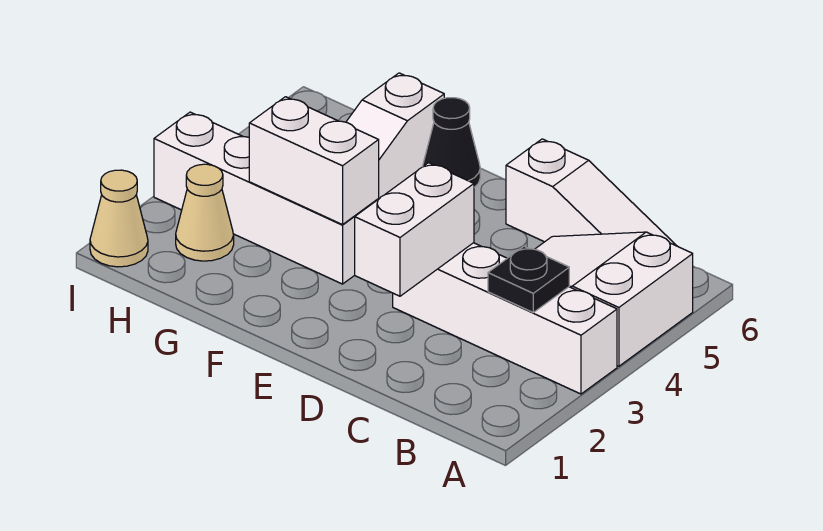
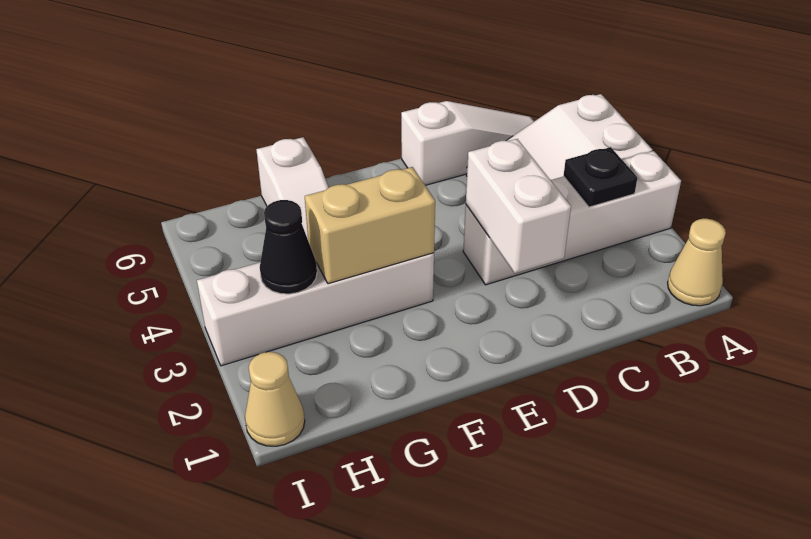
white 1x2 brick [249,97,379,225] -> tan 1x2 brick [305,167,435,284]
black 1x1 cone [423,98,480,187] -> black 1x1 cone moved to [260,200,317,294]
tan 1x1 cone [176,164,234,261] -> tan 1x1 cone moved to [668,219,726,306]

